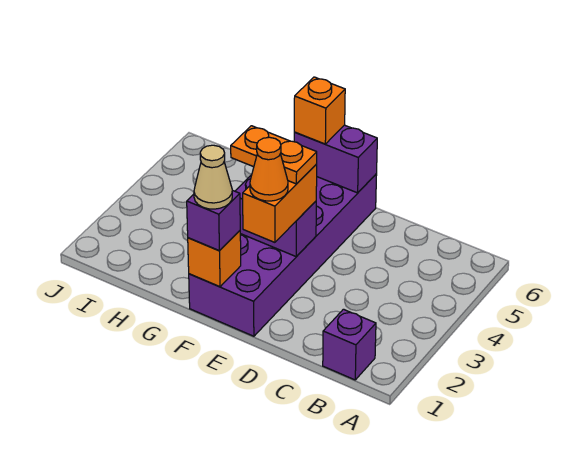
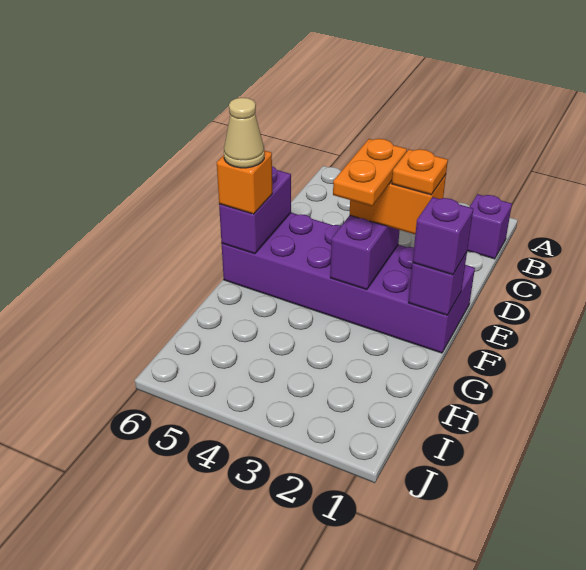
orange 1x1 cone [250,137,288,201] -> orange 1x1 plate [392,149,448,195]
orange 1x1 brick [188,231,241,287] -> purple 1x1 brick [408,252,467,315]
tan 1x1 cone [194,145,232,209] -> tan 1x1 cone moved to [224,98,264,168]

